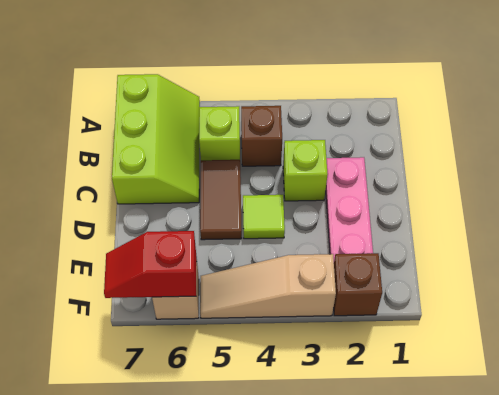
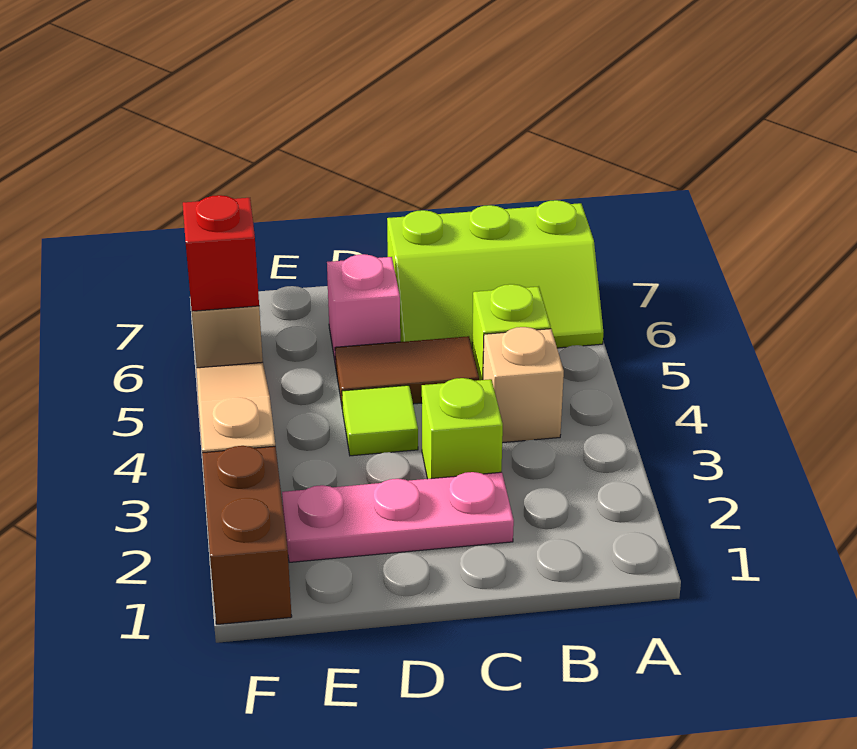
brown 1x1 brick [241,106,282,166] -> tan 1x1 brick [483,327,564,443]
none -> pink 1x1 brick [327,254,400,366]
brown 1x1 brick [334,253,382,316] -> brown 1x2 brick [202,446,292,625]

